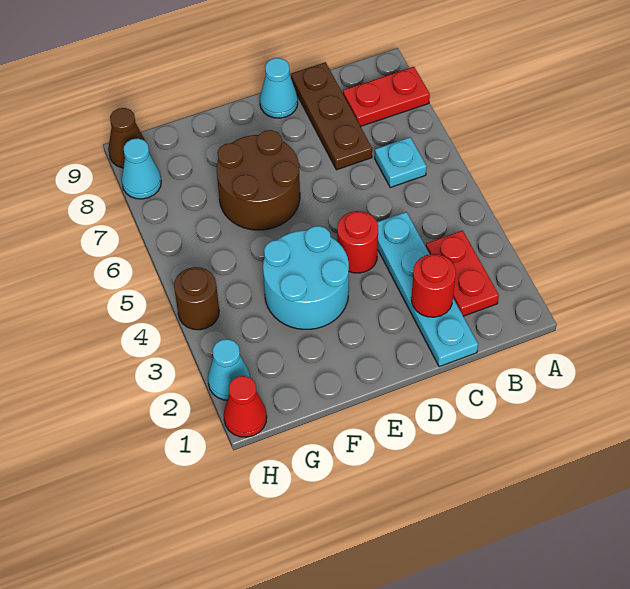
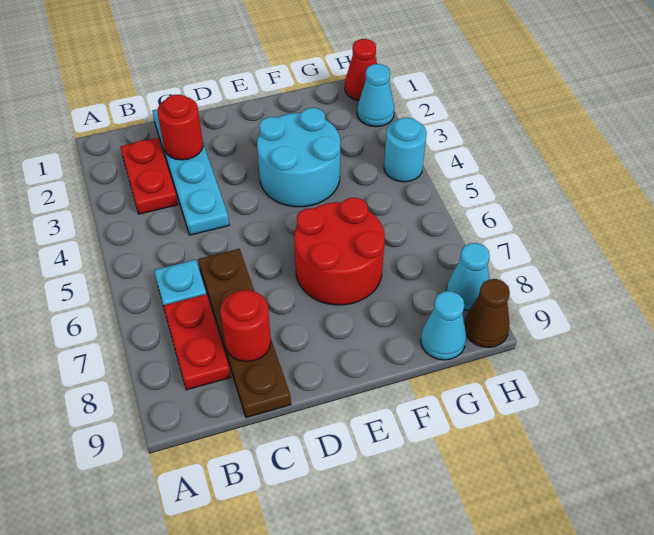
red 1x2 plate [343,67,430,126] -> red 1x2 plate turned to [164,294,231,390]
brown 1x3 plate [291,62,372,170] -> brown 1x4 plate [198,249,291,418]
red 1x1 round brick [337,211,378,273] -> red 1x1 round brick moved to [220,290,271,362]
cyan 1x1 cone [260,58,298,118] -> cyan 1x1 cone moved to [421,291,466,360]
brown 2x2 round brick [217,130,300,230] -> red 2x2 round brick [294,198,385,305]
brown 1x1 round brick [174,267,219,330] -> cyan 1x1 round brick [384,117,427,182]

